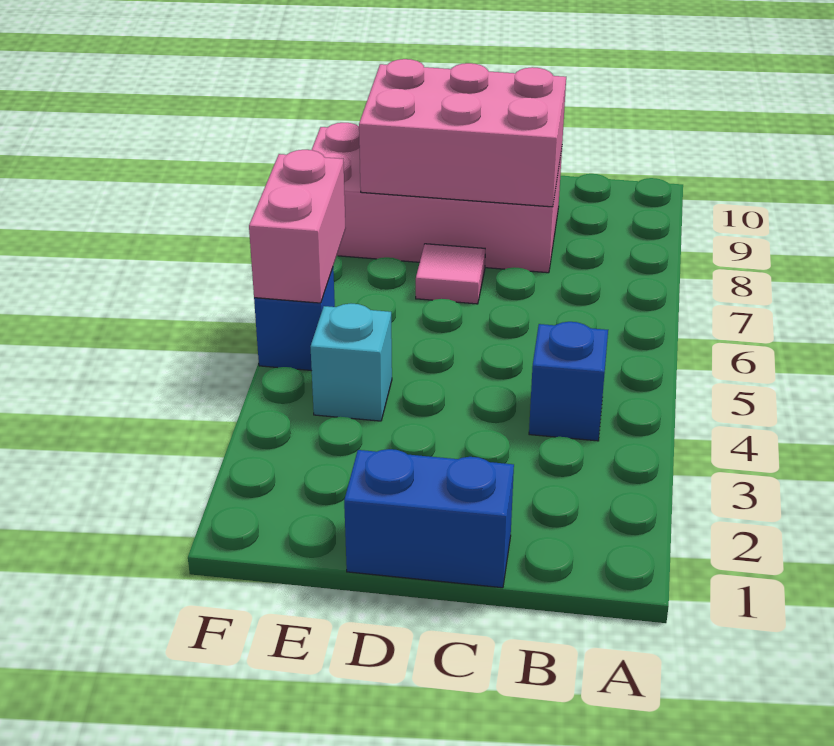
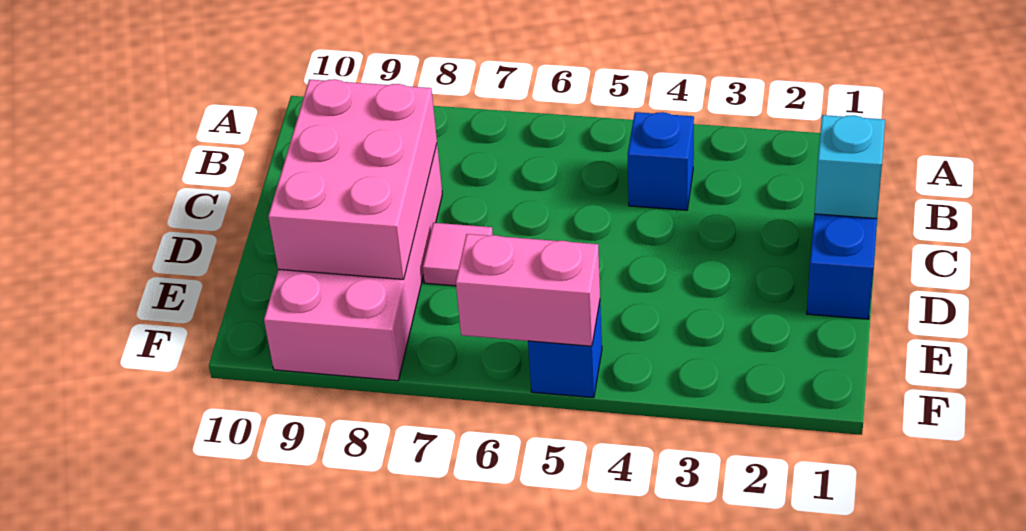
cyan 1x1 brick [310,304,392,421] -> cyan 1x1 brick moved to [814,115,885,219]

